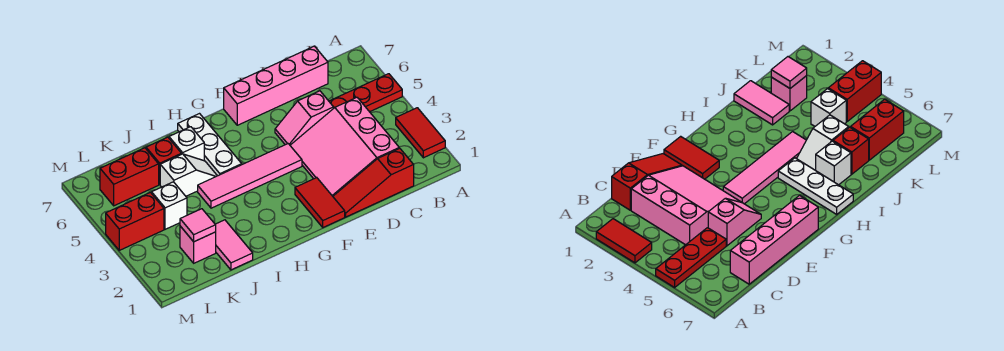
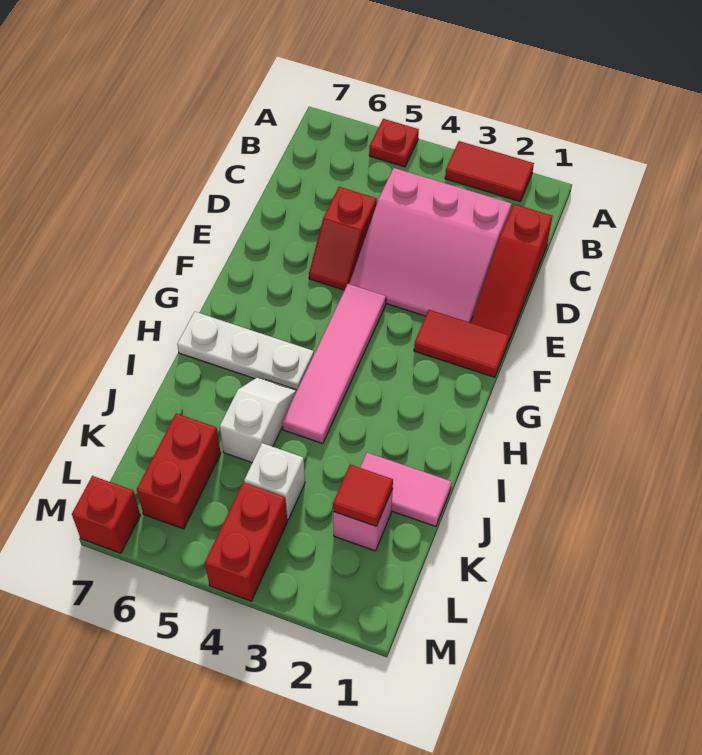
red 1x3 plate [329,74,402,112] -> red 1x1 plate [369,119,419,167]
pink 1x4 brick [224,46,328,125] -> none
pink 1x2 slope [275,91,334,145] -> red 1x2 slope [309,187,377,290]
white 1x1 brick [169,127,204,161] -> none
red 1x1 brick [146,137,182,184] -> red 1x1 brick moved to [72,476,140,553]
pink 1x1 tile [180,209,216,242] -> red 1x1 tile [333,465,393,526]

